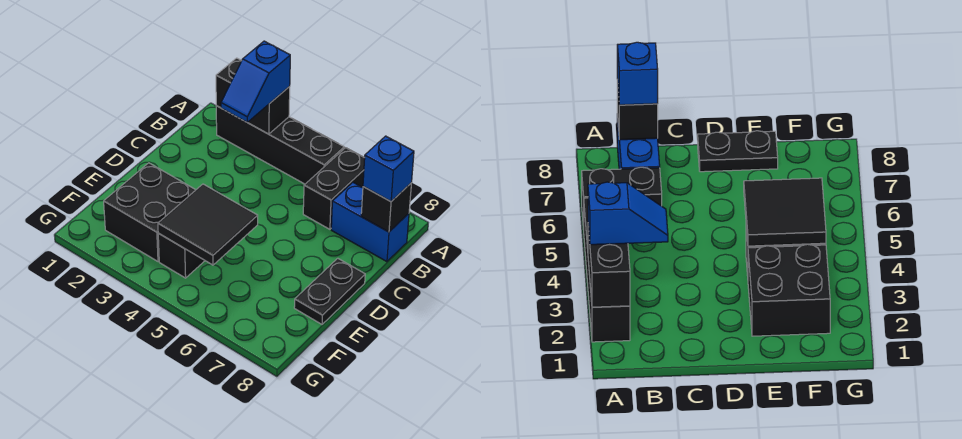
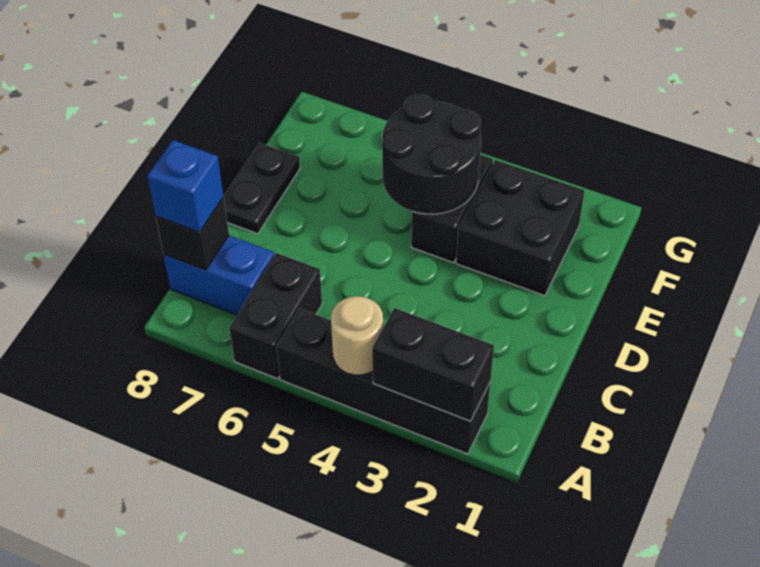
blue 1x2 slope [221,41,290,122] -> none
none -> tan 1x1 round brick [331,296,383,375]
black 2x2 tile [158,184,258,265] -> black 2x2 round brick [382,95,481,214]

